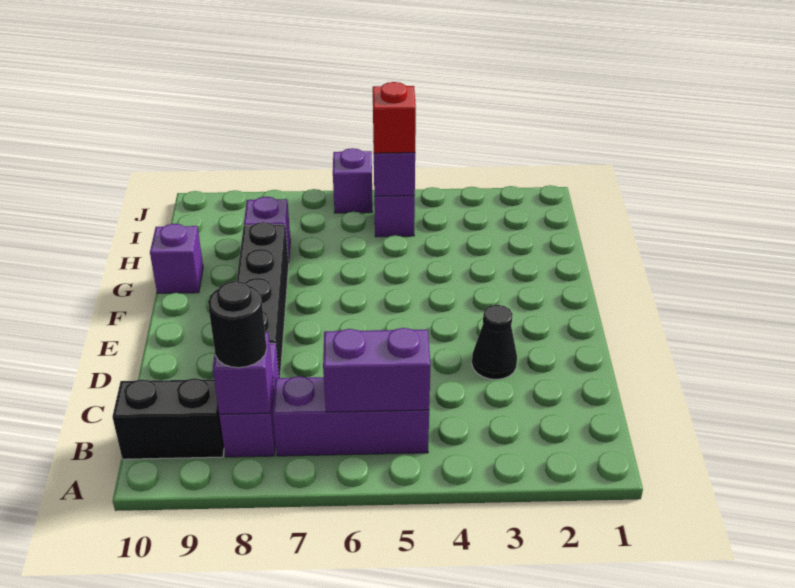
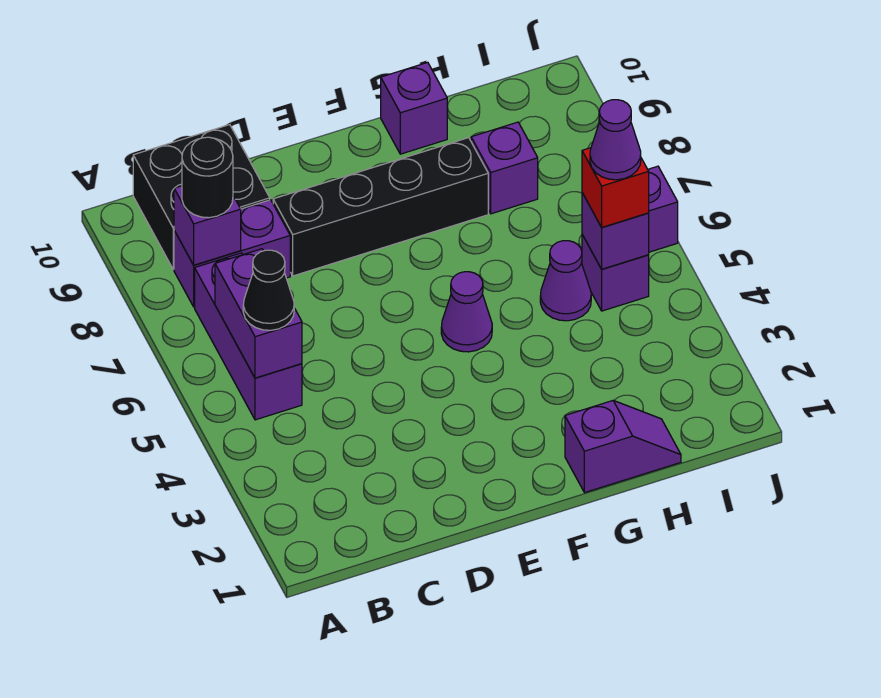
black 1x2 brick [112,378,224,459] -> black 2x2 brick [133,125,270,269]
black 1x1 cone [472,305,517,379] -> black 1x1 cone moved to [243,250,294,330]
none -> purple 1x1 cone [441,272,492,352]
none -> purple 1x2 slope [565,401,681,493]
none -> purple 1x1 cone [540,241,591,321]
none -> purple 1x1 cone [590,100,641,180]

